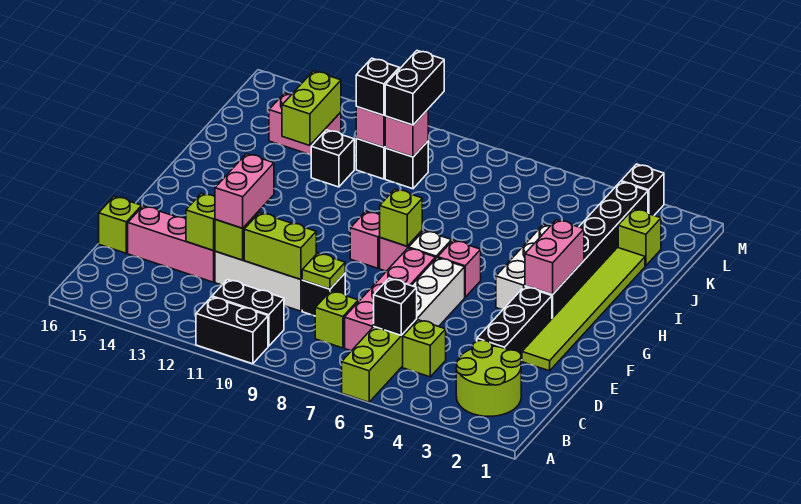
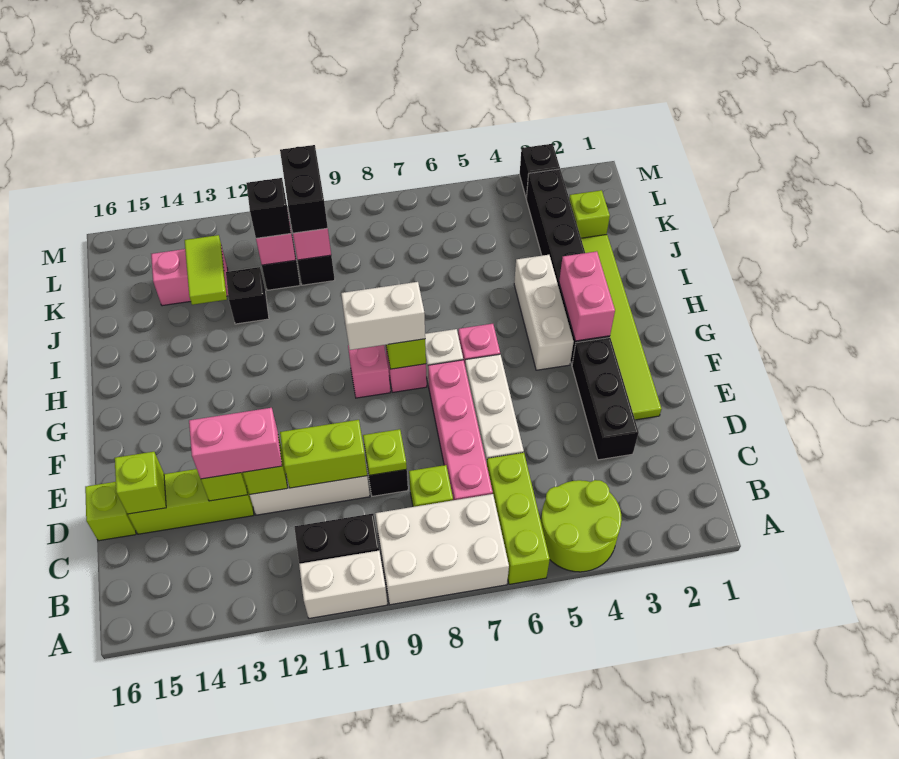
none -> white 2x3 brick [375,494,509,605]
black 1x2 brick [196,297,268,364] -> white 1x2 brick [299,551,387,618]
lime 2x2 round brick [456,340,521,416] -> lime 2x2 round brick moved to [541,480,622,572]
lime 1x1 brick [403,320,446,377] -> lime 1x1 brick moved to [115,452,166,514]
black 1x1 brick [374,278,417,335] -> none
pink 1x2 brick [215,154,274,228] -> pink 1x2 brick turned to [189,408,282,479]
pink 1x3 brick [128,206,215,282] -> lime 1x3 brick [128,469,254,534]
none -> white 1x2 brick [341,282,425,350]
lime 1x2 brick [282,71,341,146] -> lime 1x2 tile [185,235,227,305]

